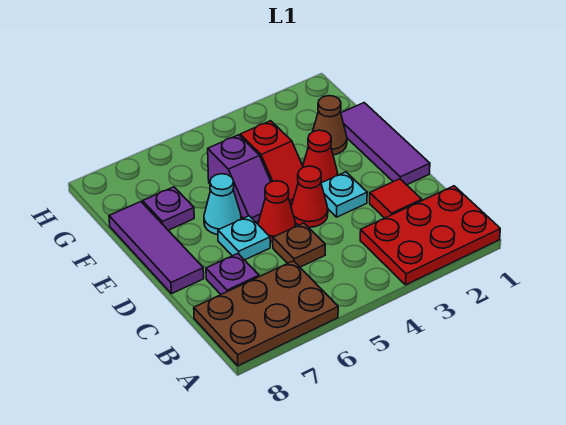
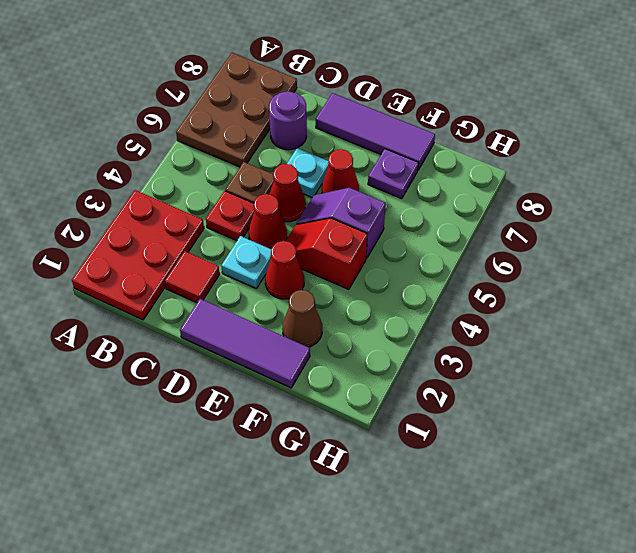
none -> red 1x1 plate [206,191,254,241]
purple 1x1 plate [206,254,259,294] -> purple 1x1 round brick [269,92,307,150]
cyan 1x1 cone [204,174,241,235] -> red 1x1 cone [322,149,359,193]

